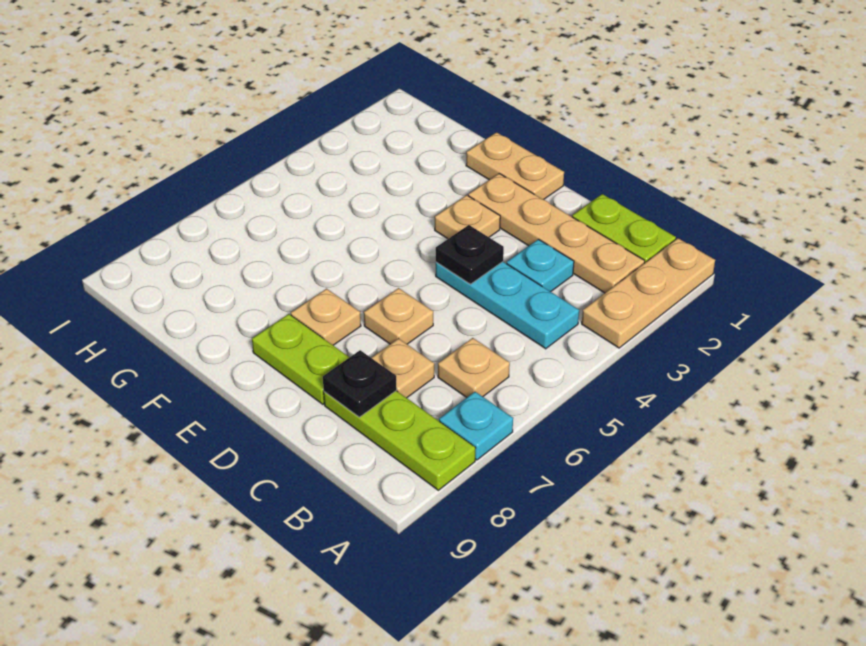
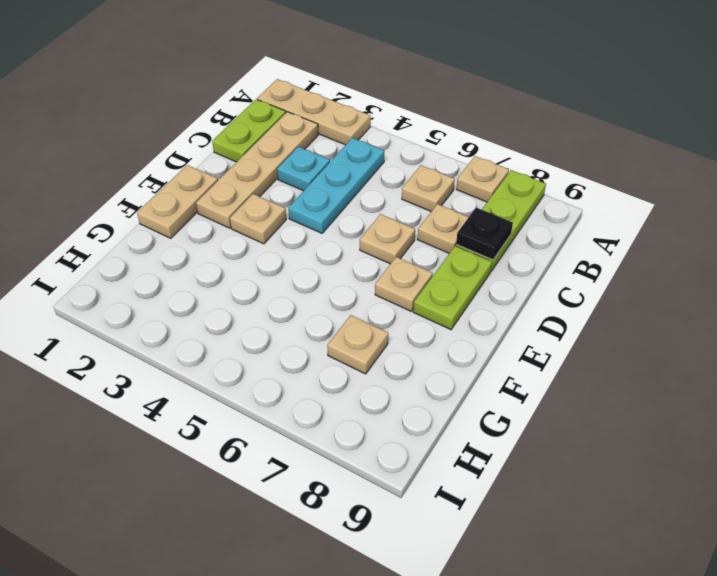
cyan 1x1 plate [439,392,513,460] -> tan 1x1 plate [456,156,509,202]
black 1x1 plate [436,225,504,284] -> none
none -> tan 1x1 plate [327,315,388,374]

